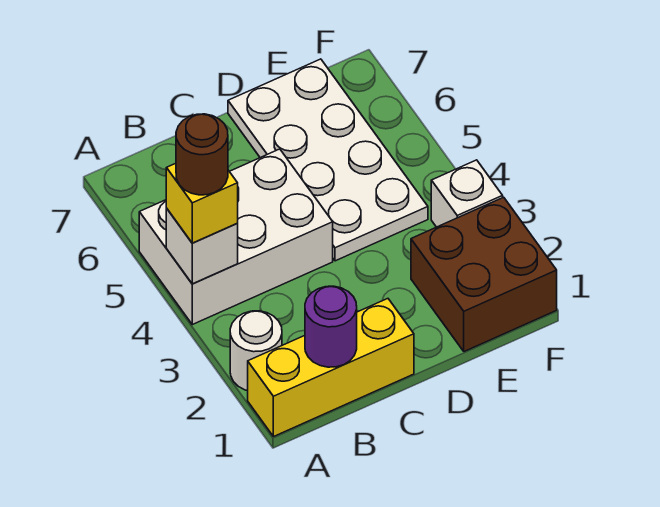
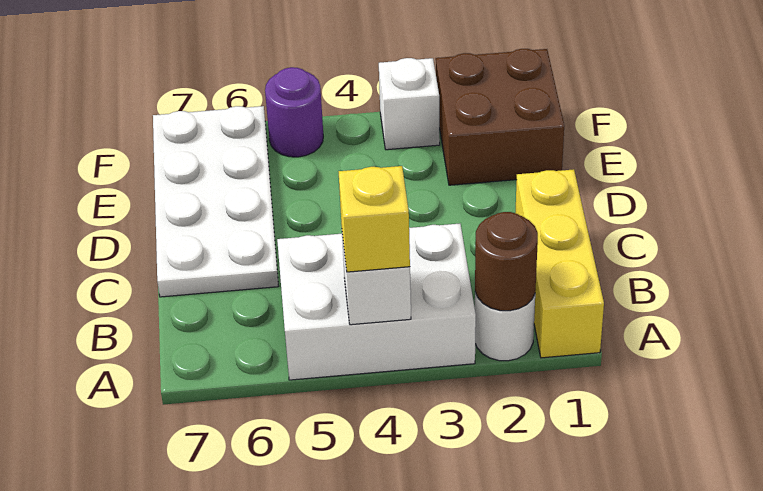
white 2x3 brick [139,149,333,325] -> white 2x3 brick turned to [277,224,476,380]
brown 1x1 round brick [176,114,228,195] -> brown 1x1 round brick moved to [475,212,538,311]
purple 1x1 round brick [305,286,357,367] -> purple 1x1 round brick moved to [265,67,323,157]
white 2x4 plate [228,59,428,261] -> white 2x4 plate turned to [153,106,278,297]

